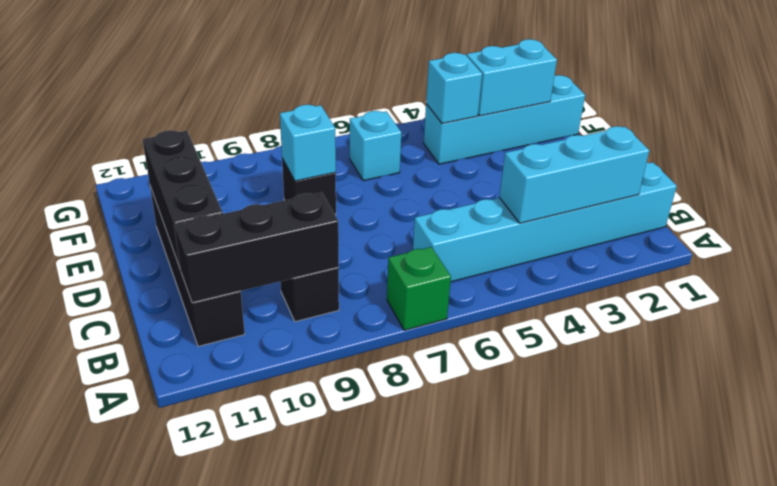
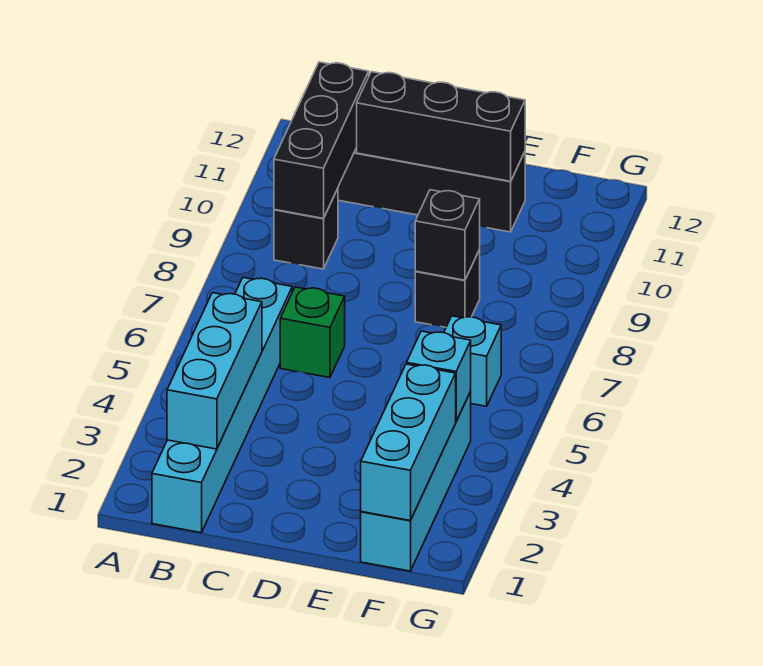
green 1x1 brick [387,247,451,330] -> green 1x1 brick moved to [280,287,345,378]
cyan 1x1 brick [280,105,336,181] -> black 1x1 brick [415,190,480,280]
cyan 1x2 brick [467,39,557,116] -> cyan 1x3 brick [361,364,456,521]

